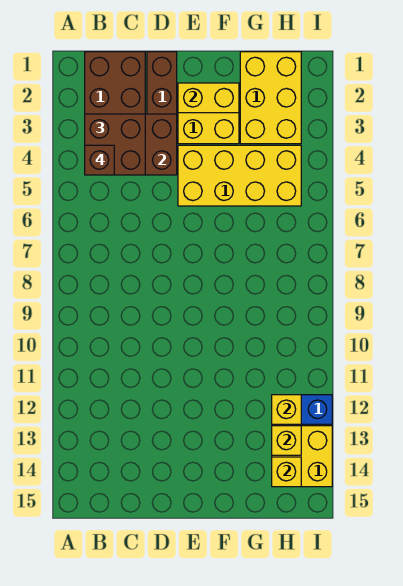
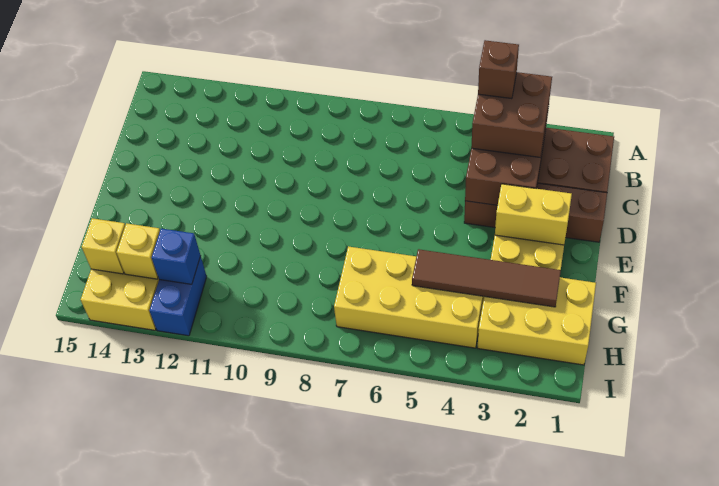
yellow 1x2 brick [178,83,239,113] -> yellow 1x2 brick turned to [495,184,572,245]
yellow 2x4 brick [178,145,301,206] -> yellow 2x4 brick turned to [334,246,484,348]
none -> brown 1x4 tile [412,249,561,307]
yellow 1x1 brick [272,395,301,424] -> blue 1x1 brick [152,229,201,284]

